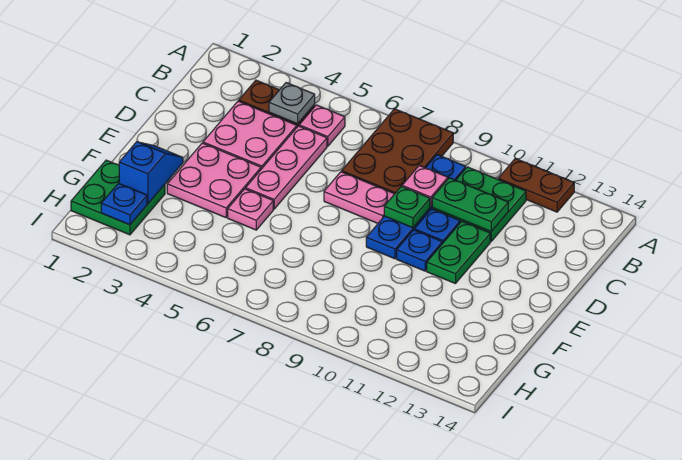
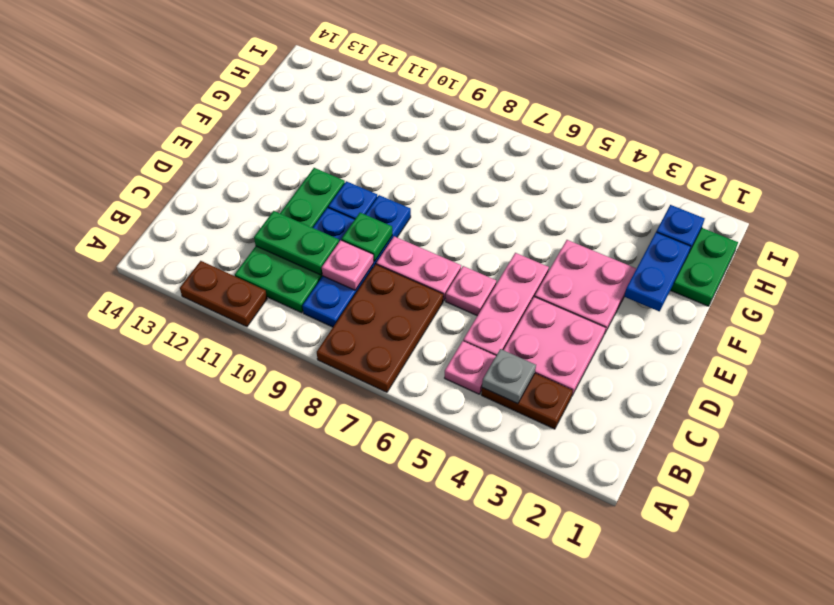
blue 1x2 slope [119,142,183,204] -> blue 1x2 plate [624,232,691,311]
pink 1x1 plate [228,189,273,230] -> pink 1x1 plate moved to [446,266,496,316]

